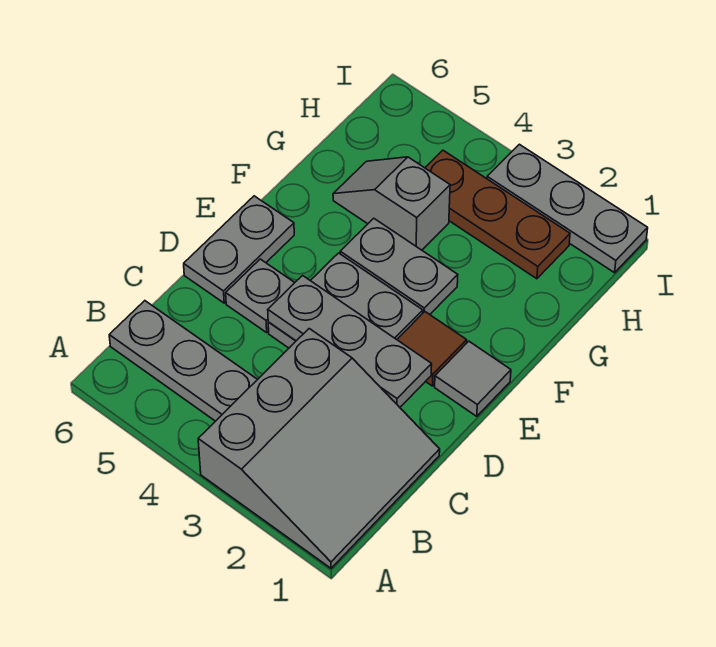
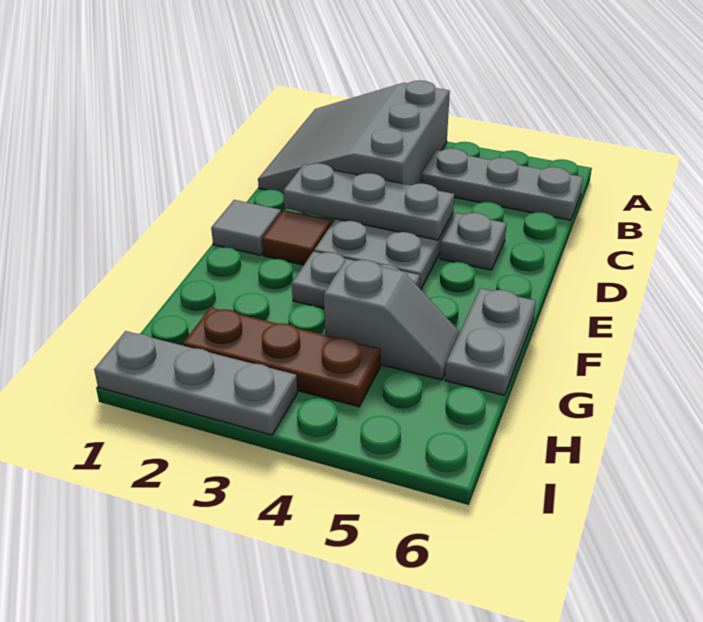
grey 1x2 plate [184,196,294,303] -> grey 1x2 plate moved to [445,288,536,395]

